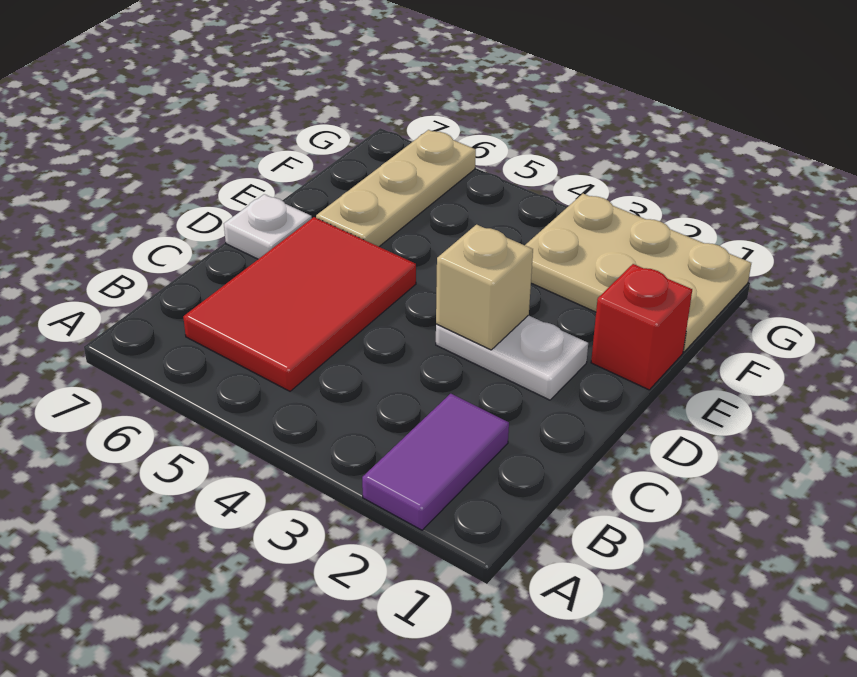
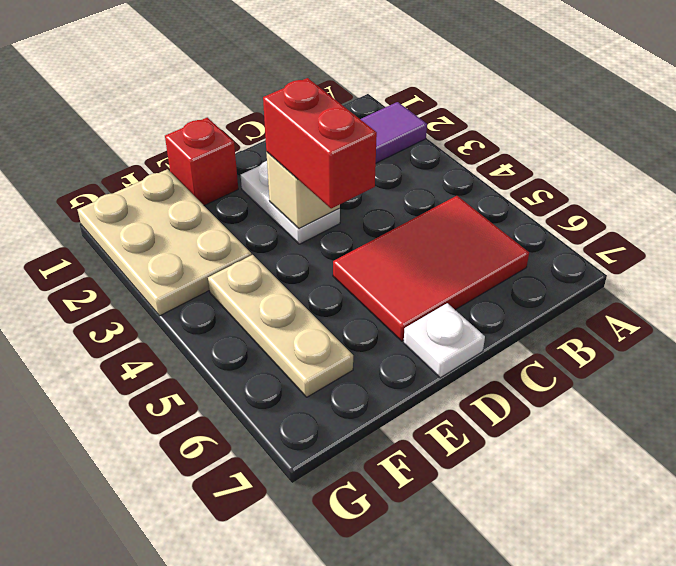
none -> red 1x2 brick [263,78,377,209]
tan 1x3 plate [316,130,476,247] -> tan 1x3 plate turned to [208,255,353,397]

